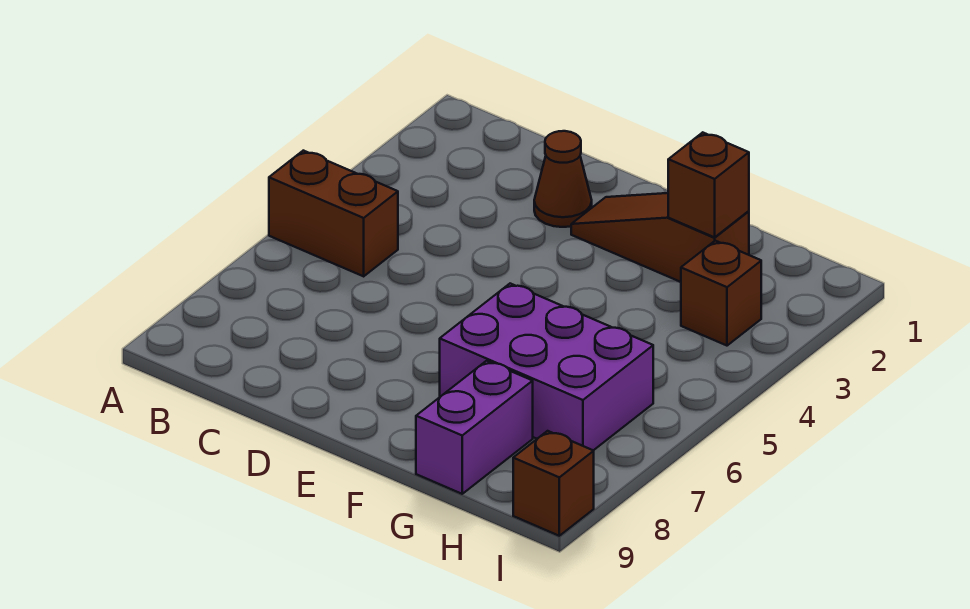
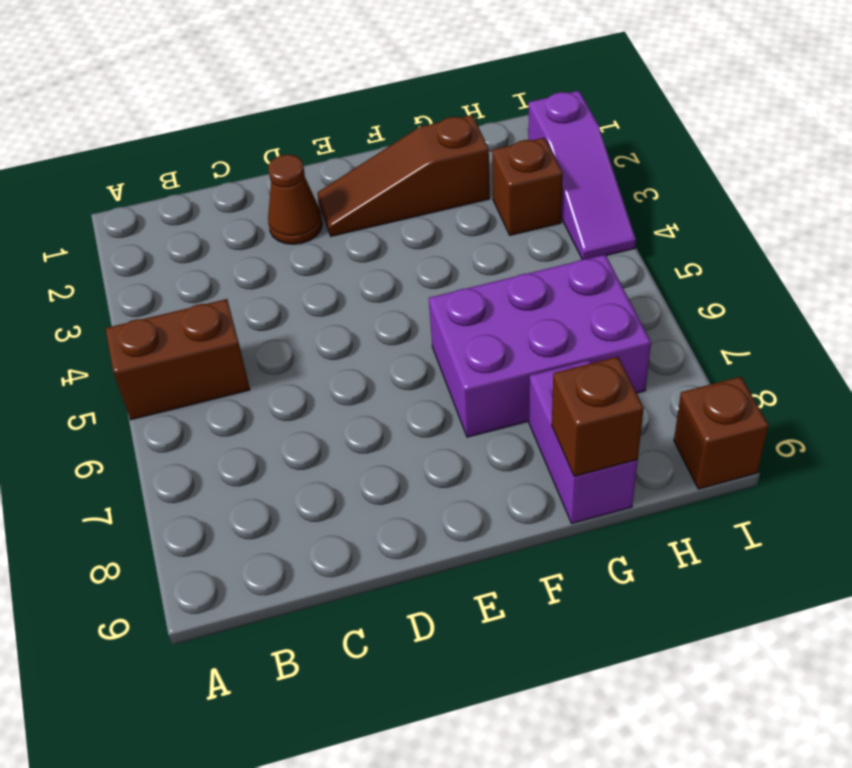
brown 1x1 brick [668,132,749,237] -> brown 1x1 brick moved to [552,357,644,476]
none -> purple 1x3 slope [528,91,636,260]

